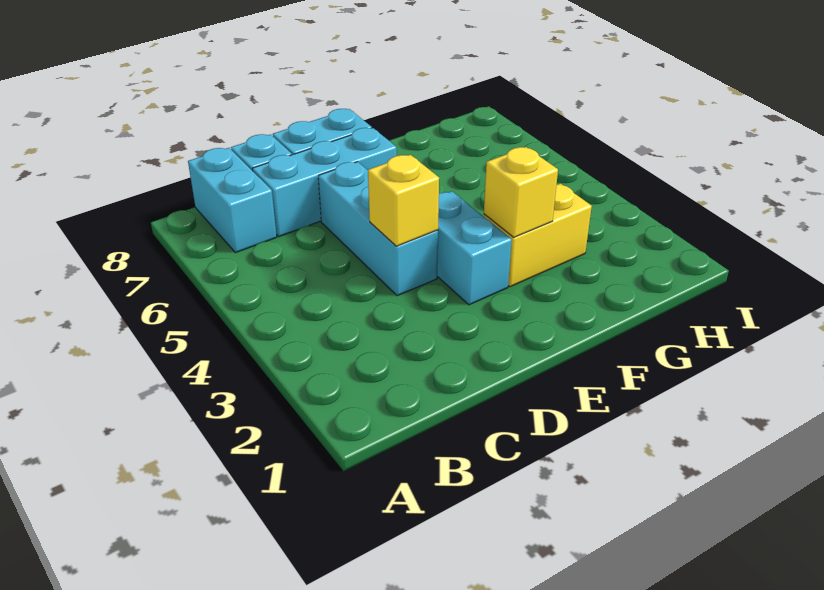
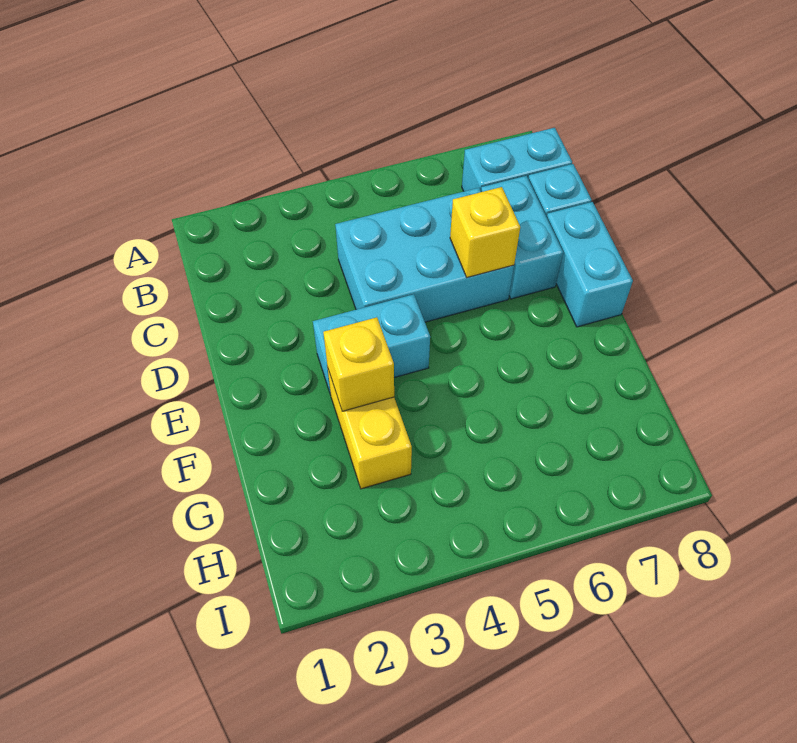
cyan 1x3 brick [252,128,397,237] -> cyan 1x2 brick [481,176,563,299]
cyan 1x3 brick [318,162,438,296] -> cyan 2x3 brick [335,188,514,322]
yellow 1x1 brick [368,155,439,246] -> yellow 1x1 brick moved to [450,187,520,278]

